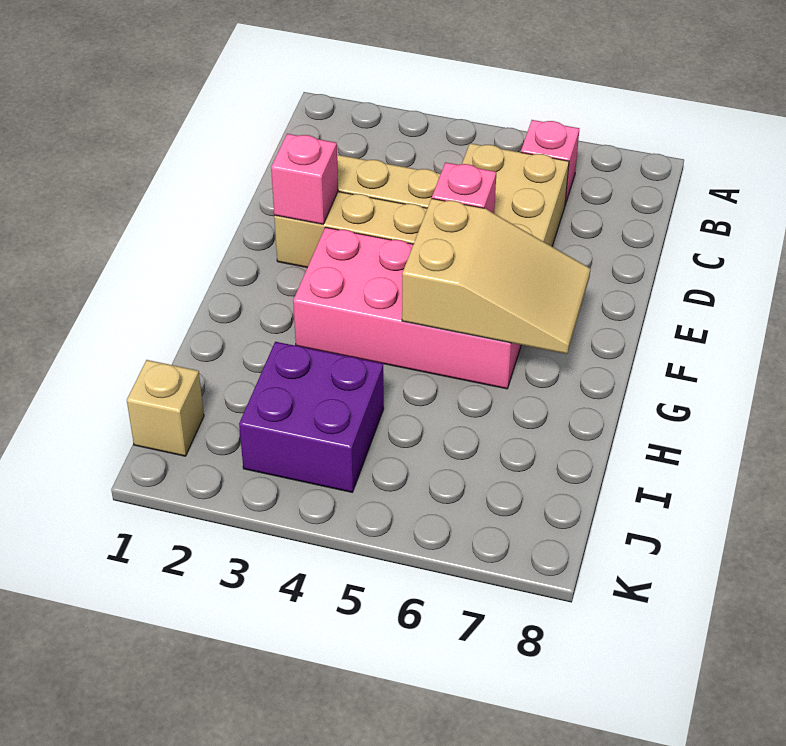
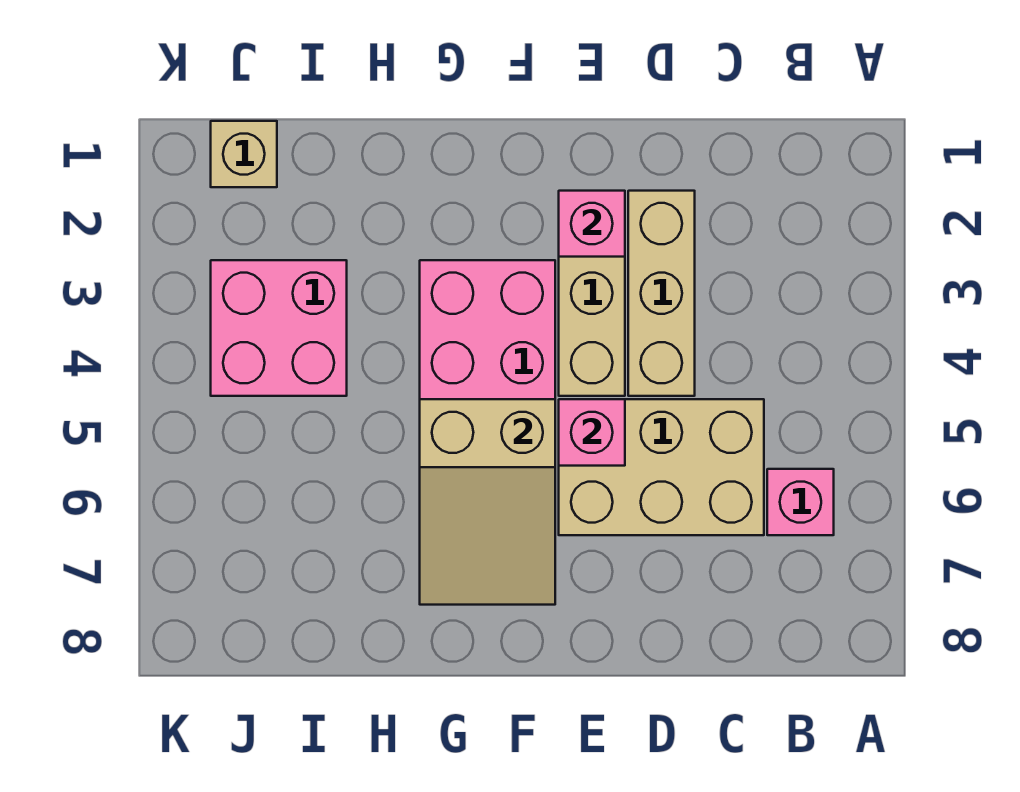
purple 2x2 brick [239,342,384,492] -> pink 2x2 brick [211,260,347,396]

